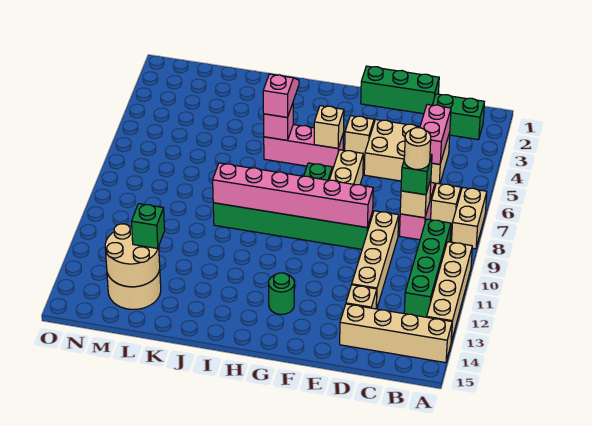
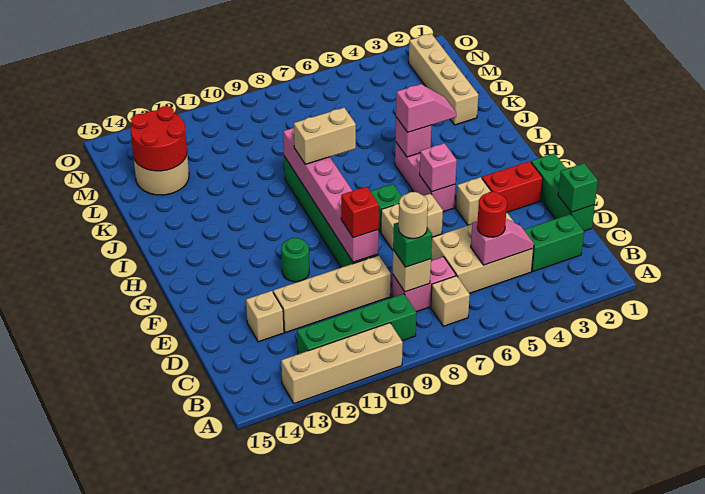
tan 1x2 brick [452,187,487,249] -> tan 1x2 brick moved to [294,108,356,164]
tan 1x4 brick [340,304,452,363] -> tan 1x4 brick moved to [409,34,478,125]
green 1x2 brick [433,94,484,140] -> green 1x2 brick turned to [524,214,584,272]
tan 2x3 brick [364,120,450,186] -> tan 2x3 brick turned to [431,213,534,293]
pink 1x2 brick [420,104,451,164] -> pink 1x2 slope [471,219,534,265]
none -> red 1x1 round brick [477,192,507,237]
none -> red 1x1 brick [341,187,379,238]
none -> red 1x2 brick [482,161,543,213]
tan 1x1 brick [314,106,344,148] -> pink 1x1 brick [420,143,457,192]
green 1x1 round brick [269,273,294,314] -> green 1x1 round brick moved to [281,238,309,282]
tan 2x2 round brick [105,224,160,287] -> red 2x2 round brick [131,106,187,171]
green 1x1 brick [131,204,165,249] -> green 1x1 brick moved to [558,163,598,212]

